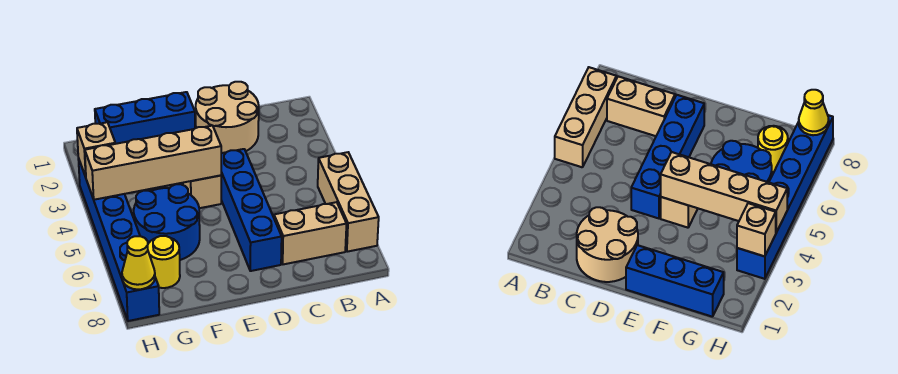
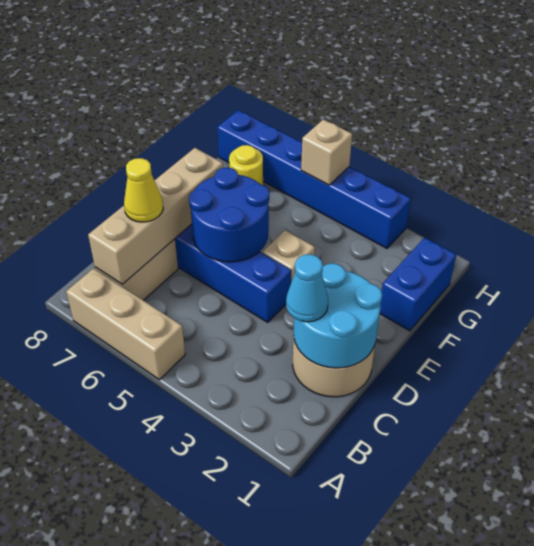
none -> cyan 2x2 round brick [294,263,382,368]
none -> cyan 1x1 cone [286,254,328,322]
blue 1x3 brick [95,92,195,144] -> blue 1x2 brick [380,238,456,331]
tan 1x4 brick [85,126,221,200] -> tan 1x4 brick moved to [88,148,223,284]
blue 2x2 round brick [134,184,200,260] -> blue 2x2 round brick moved to [189,167,269,262]
tan 1x1 brick [77,122,115,177] -> tan 1x1 brick moved to [301,119,352,185]
yellow 1x1 cone [122,236,155,289] -> yellow 1x1 cone moved to [124,158,163,222]

